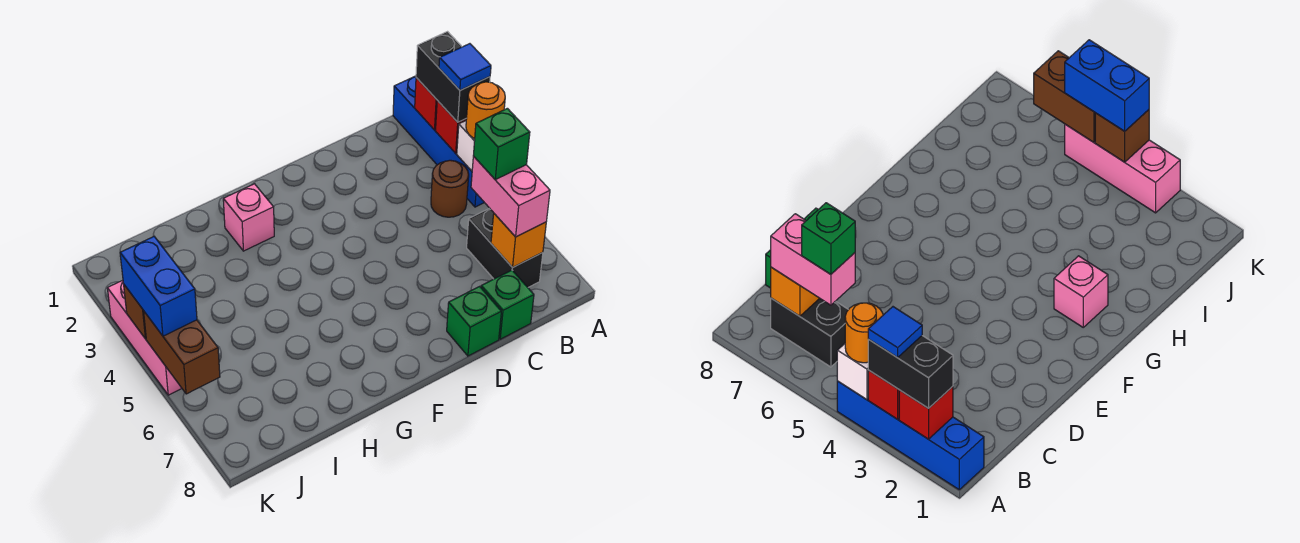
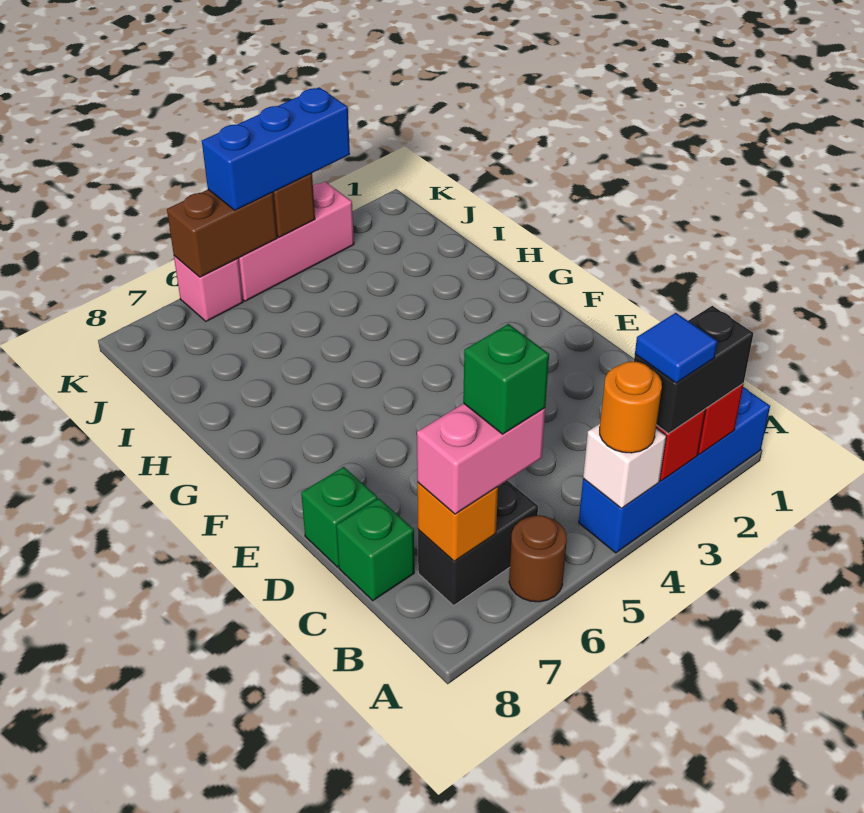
brown 1x1 round brick [431,160,469,217] -> brown 1x1 round brick moved to [509,515,567,602]
pink 1x1 brick [223,184,274,251] -> pink 1x1 brick moved to [174,256,243,321]
blue 1x2 brick [120,236,197,336] -> blue 1x3 brick [202,87,350,210]

